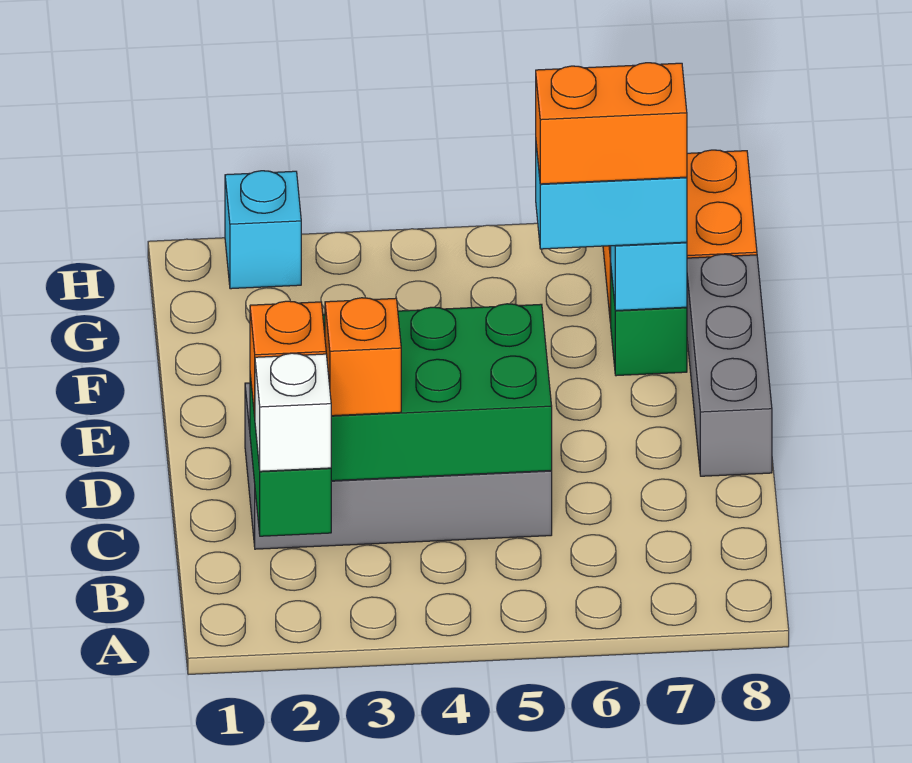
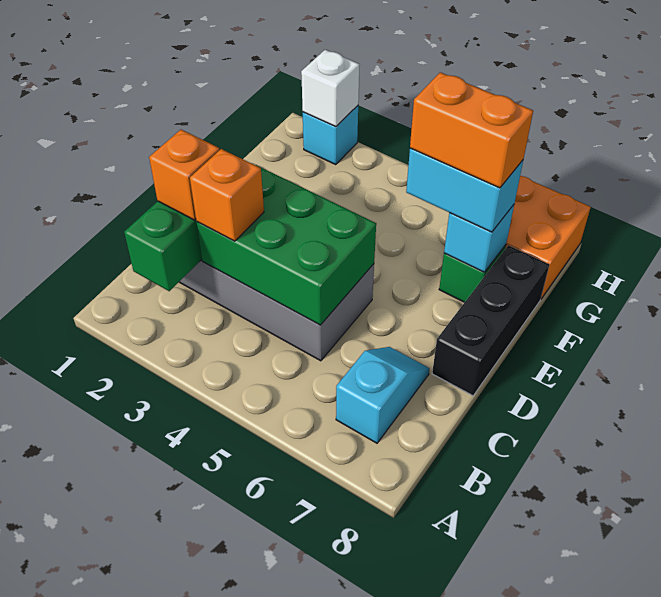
white 1x1 brick [255,353,331,471] -> white 1x1 brick moved to [301,50,360,127]
none -> cyan 1x2 slope [336,347,430,443]
grey 1x3 brick [687,254,772,476] -> black 1x3 brick [432,245,549,396]

